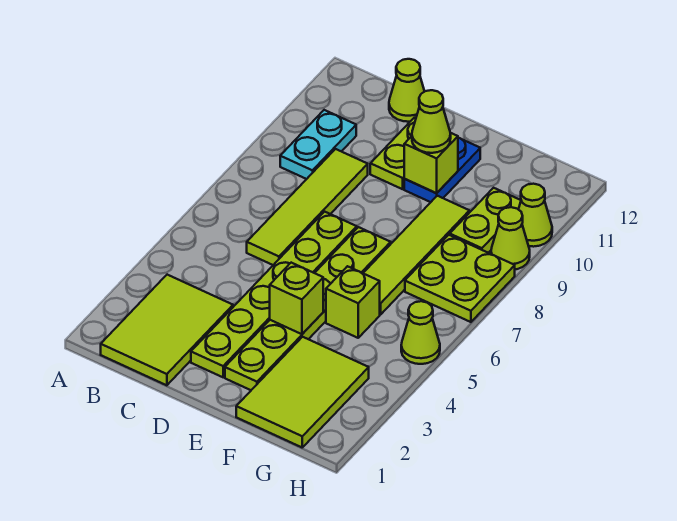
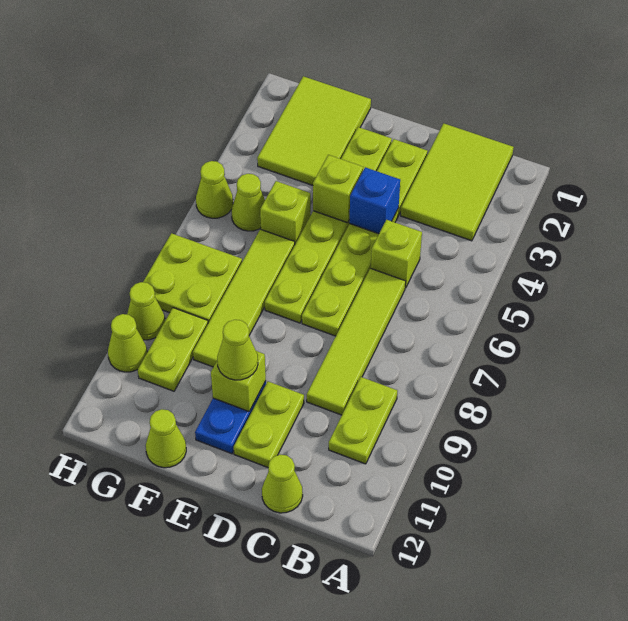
cyan 1x2 plate [280,110,356,179] -> lime 1x2 plate [329,377,397,464]
none -> lime 1x1 brick [371,220,422,288]
none -> blue 1x1 brick [349,167,400,234]
none -> lime 1x1 cone [146,409,186,468]
none -> lime 1x1 cone [231,174,265,231]

